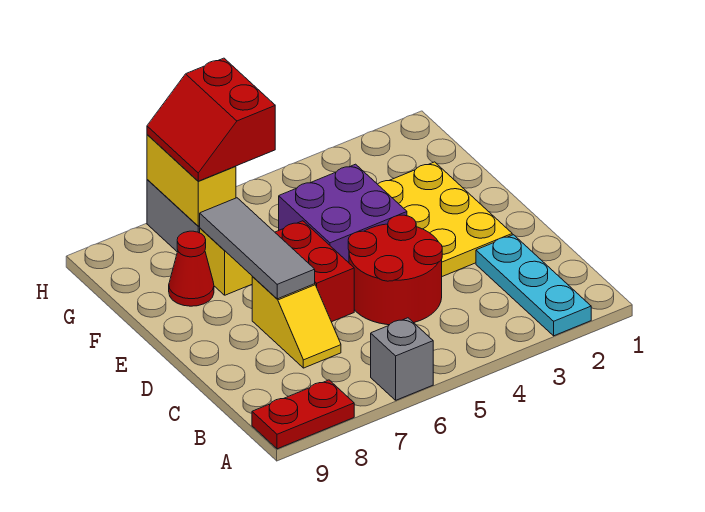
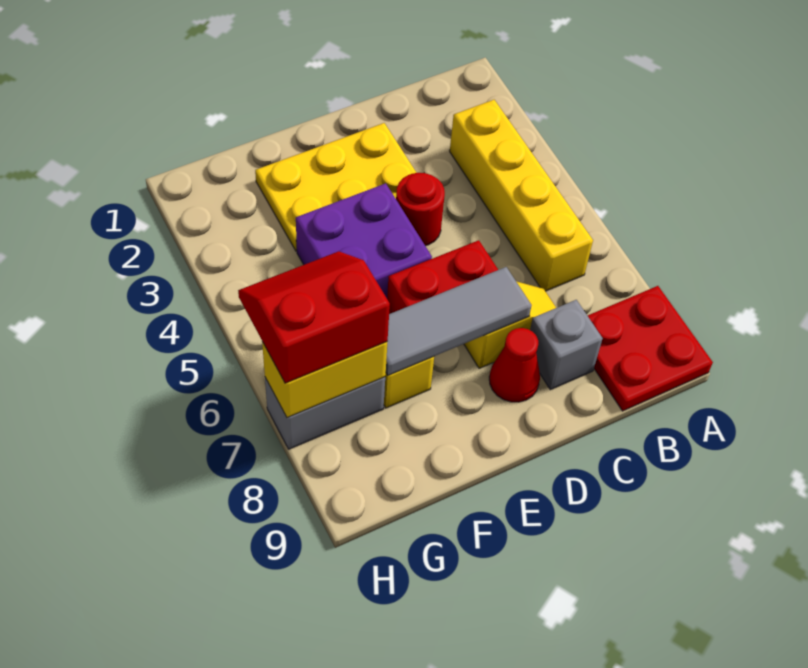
cyan 1x3 plate [476,235,591,336] -> none
grey 1x1 brick [371,318,433,400] -> grey 1x1 brick moved to [530,300,603,390]
red 1x2 plate [252,380,354,449] -> red 2x2 plate [587,286,713,411]
none -> yellow 1x4 brick [450,100,593,291]
red 2x2 round brick [348,215,442,325] -> red 1x1 round brick [396,173,445,246]
red 1x1 cone [169,231,214,306] -> red 1x1 cone moved to [489,328,540,402]
red 2x2 slope [147,58,275,181] -> red 2x2 slope turned to [238,251,390,383]

